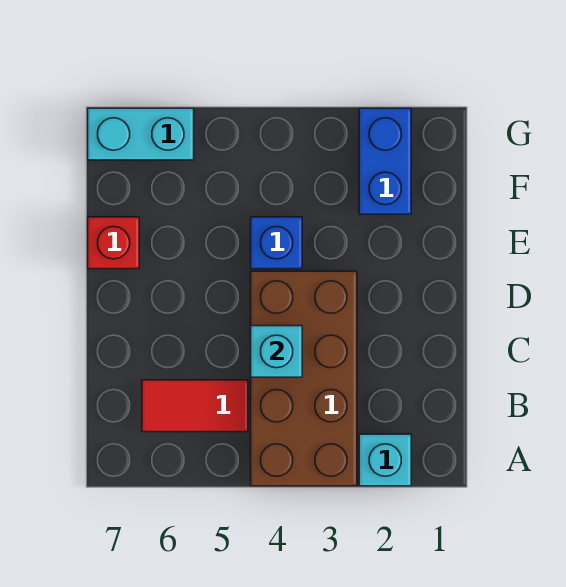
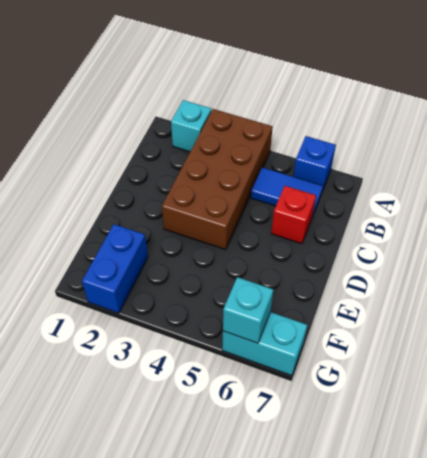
red 1x2 tile [142,380,248,432] -> blue 1x2 tile [251,167,323,215]
cyan 1x1 brick [251,326,302,377] -> cyan 1x1 brick moved to [223,277,274,343]
blue 1x1 brick [251,217,302,269] -> blue 1x1 brick moved to [293,136,336,191]
red 1x1 brick [88,217,139,269] -> red 1x1 brick moved to [271,186,316,244]

